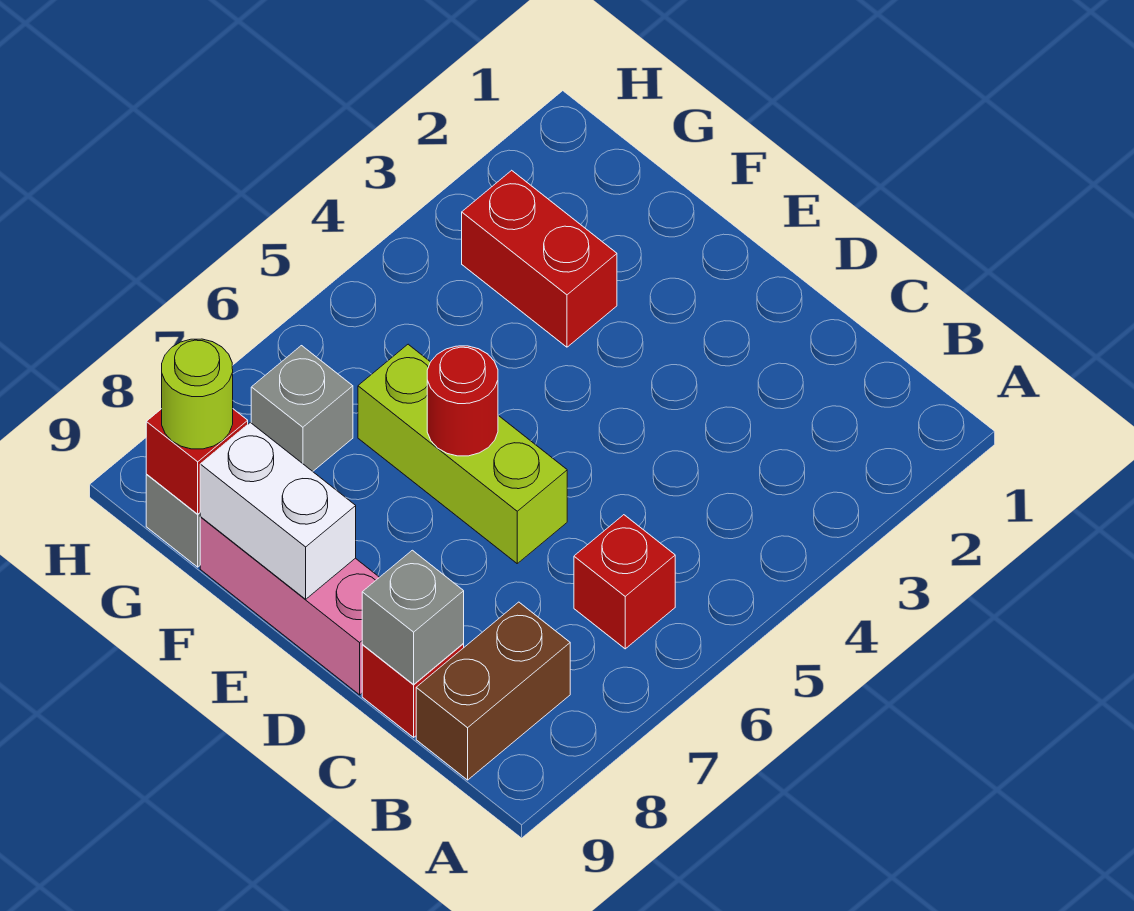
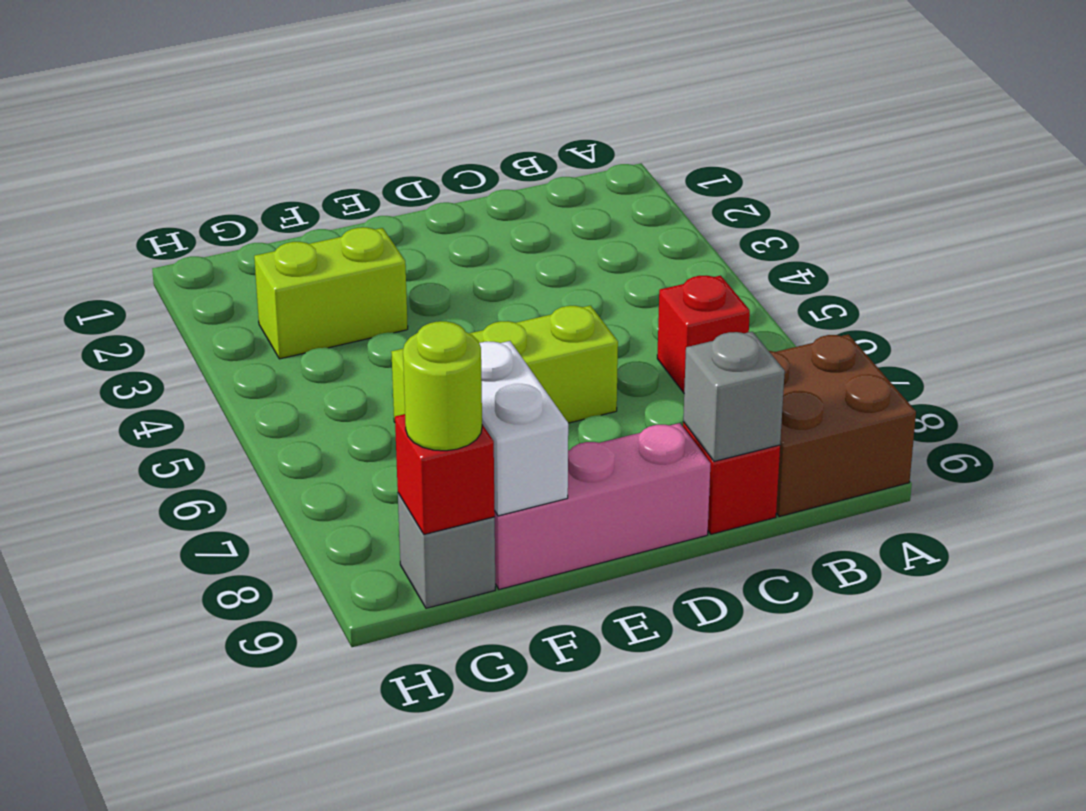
brown 1x2 brick [416,602,570,780] -> brown 2x2 brick [769,334,916,517]
red 1x1 round brick [427,346,498,456] -> none
white 1x2 brick [200,423,356,599] -> white 1x2 brick turned to [479,341,568,516]
red 1x2 brick [462,170,617,347] -> lime 1x2 brick [254,227,408,359]
grey 1x1 brick [251,346,353,471] -> none

